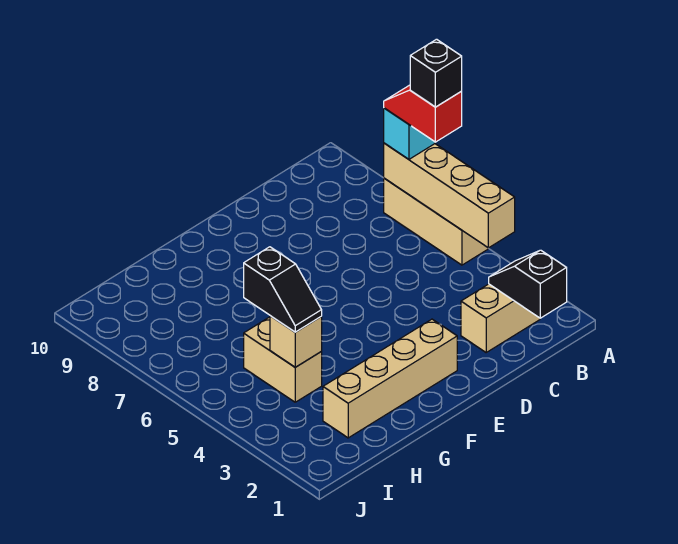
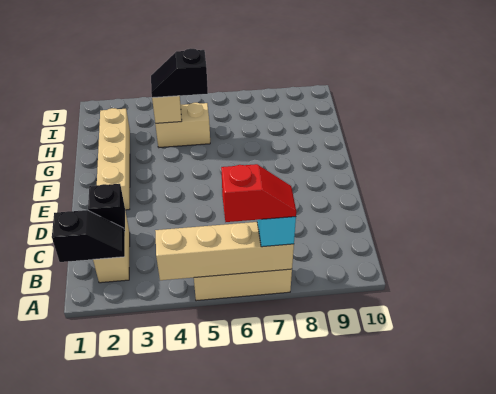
black 1x1 brick [410,39,462,107] -> black 1x1 brick moved to [88,184,125,231]

